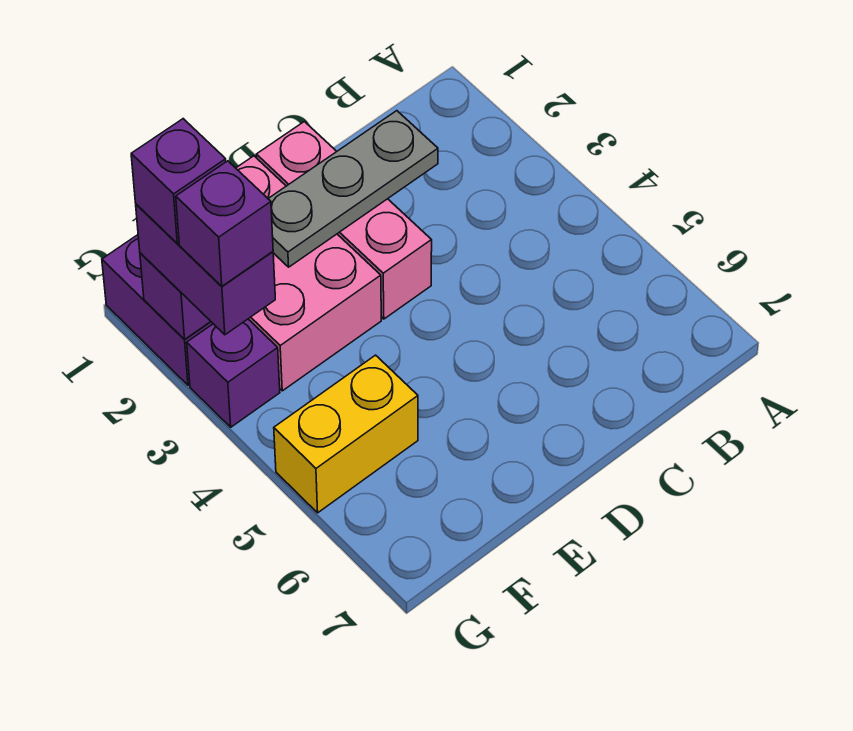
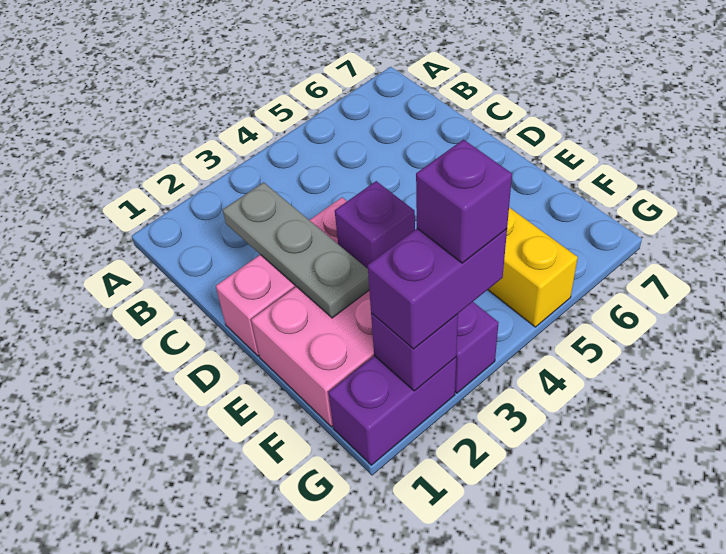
purple 1x1 brick [131,119,226,243] -> purple 1x1 brick moved to [335,181,415,269]

